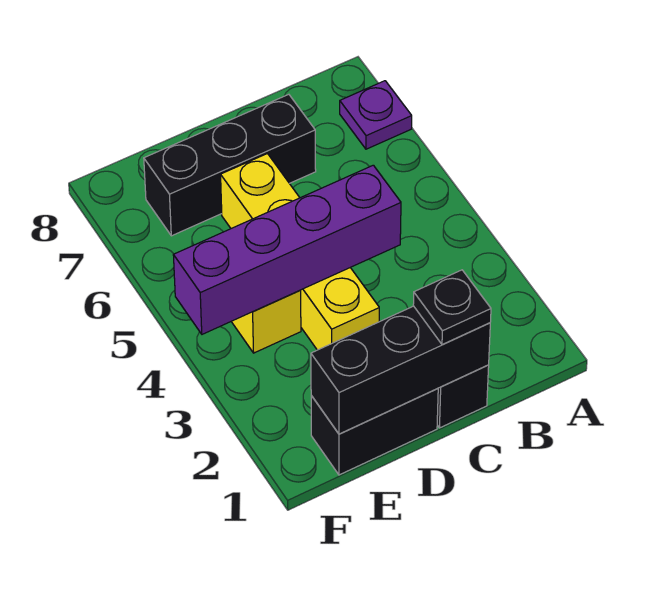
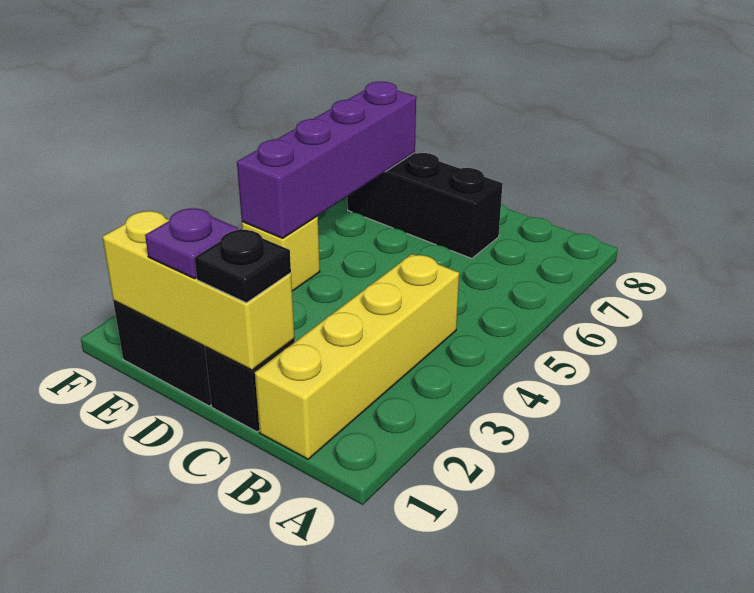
purple 1x1 plate [340,81,412,149] -> purple 1x1 plate moved to [145,208,238,279]
black 1x3 brick [311,306,490,434] -> yellow 1x3 brick [103,211,295,370]
purple 1x4 brick [173,165,401,334] -> purple 1x4 brick turned to [237,82,416,238]
yellow 1x4 brick [221,154,379,350] -> yellow 1x4 brick moved to [255,254,459,459]

